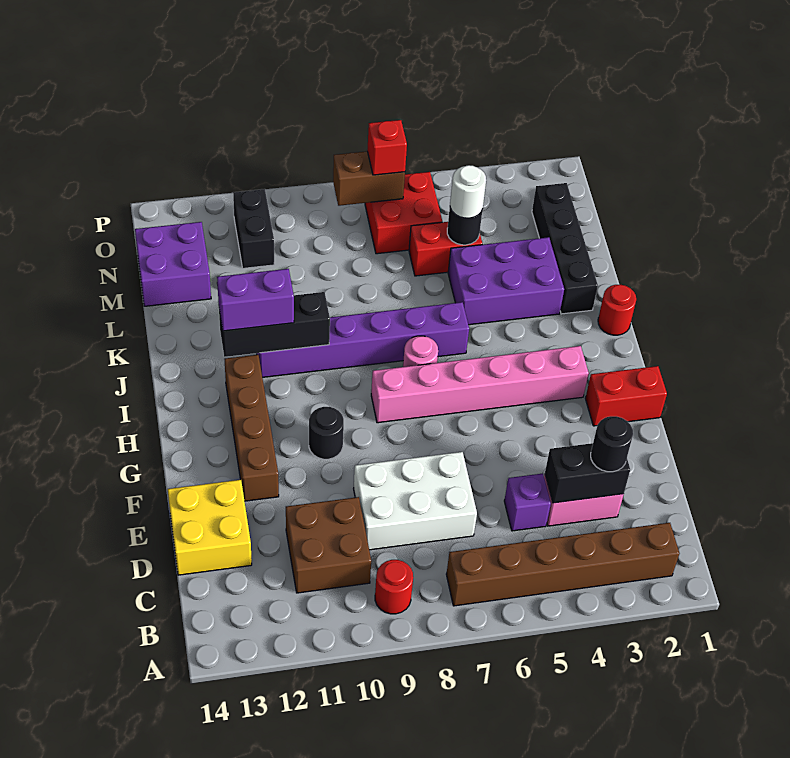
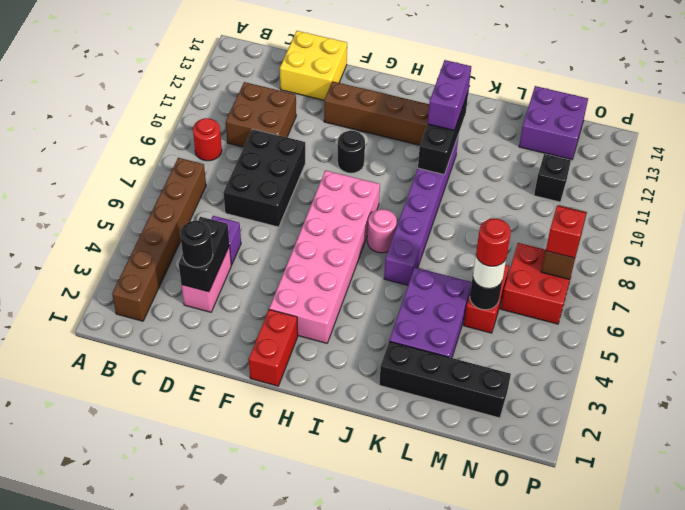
white 2x3 brick [354,452,477,550] -> black 2x3 brick [223,129,305,227]
pink 1x6 brick [371,346,589,423] -> pink 2x6 brick [269,170,380,343]
red 1x1 round brick [598,285,636,335] -> red 1x1 round brick moved to [476,218,511,266]
black 1x2 brick [233,189,274,268] -> black 1x1 brick [534,154,571,202]

